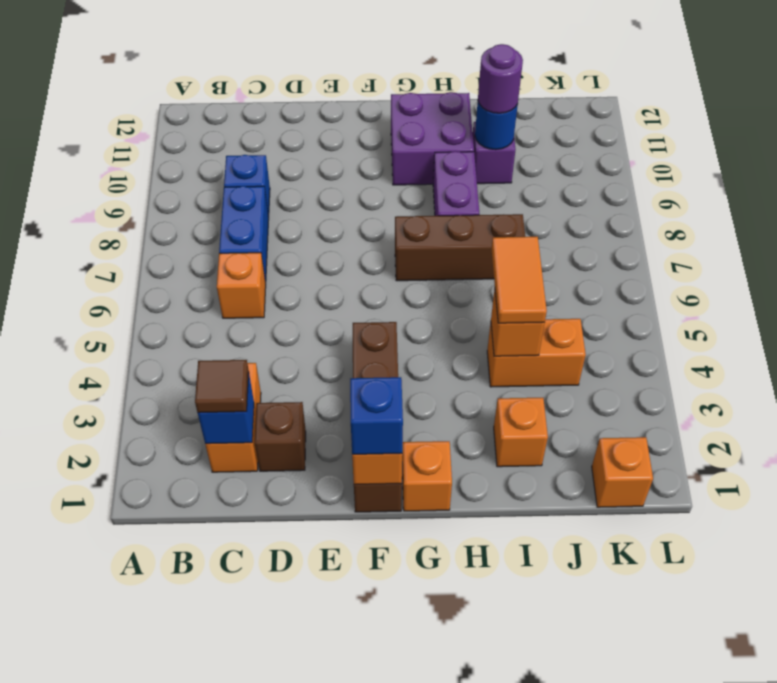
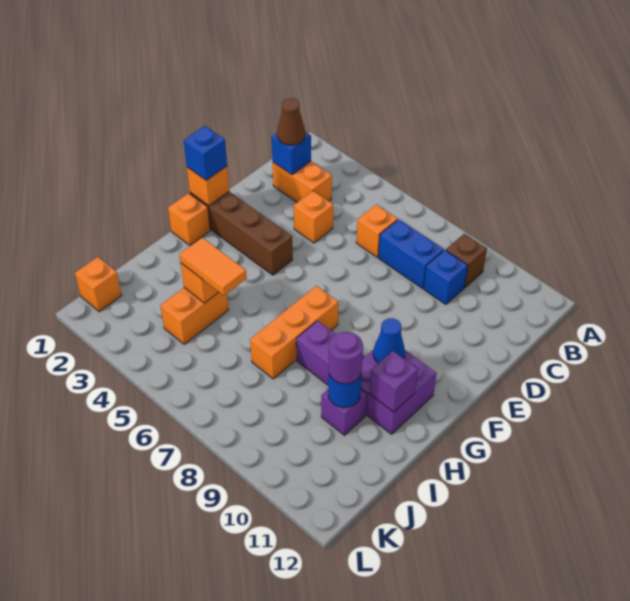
brown 1x1 tile [195,360,249,413] -> brown 1x1 cone [277,98,305,145]
brown 1x1 brick [255,402,306,471] -> brown 1x1 brick moved to [446,234,487,287]
brown 1x3 brick [395,214,525,281] -> orange 1x3 brick [250,286,338,379]
none -> blue 1x1 cone [373,318,405,363]
none -> purple 1x1 brick [369,351,418,412]
orange 1x1 brick [494,398,548,467] -> orange 1x1 brick moved to [294,191,333,243]

